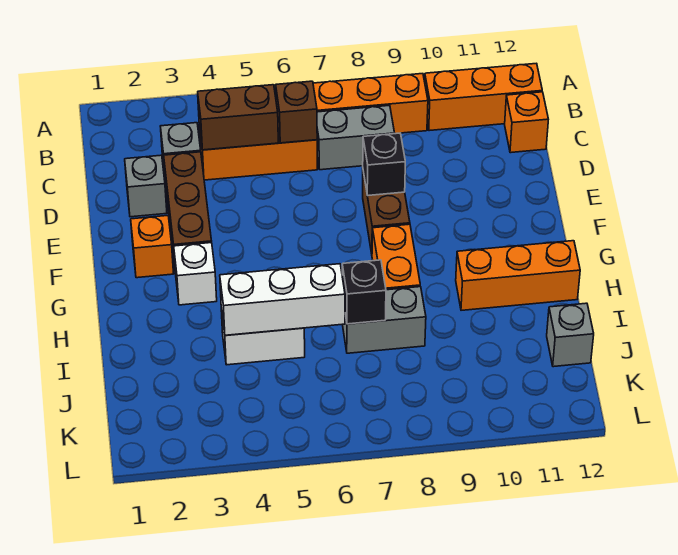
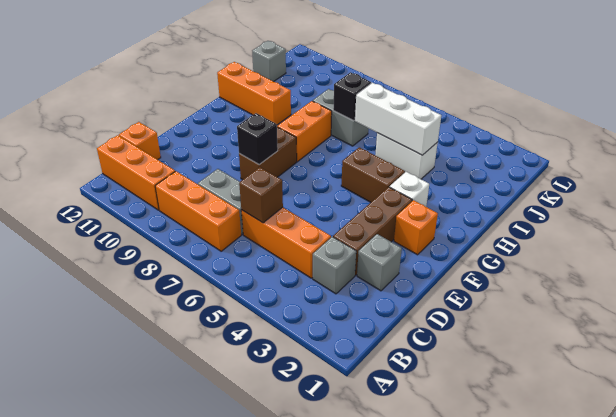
brown 1x2 brick [198,85,278,150] -> brown 1x2 brick moved to [341,147,405,202]

